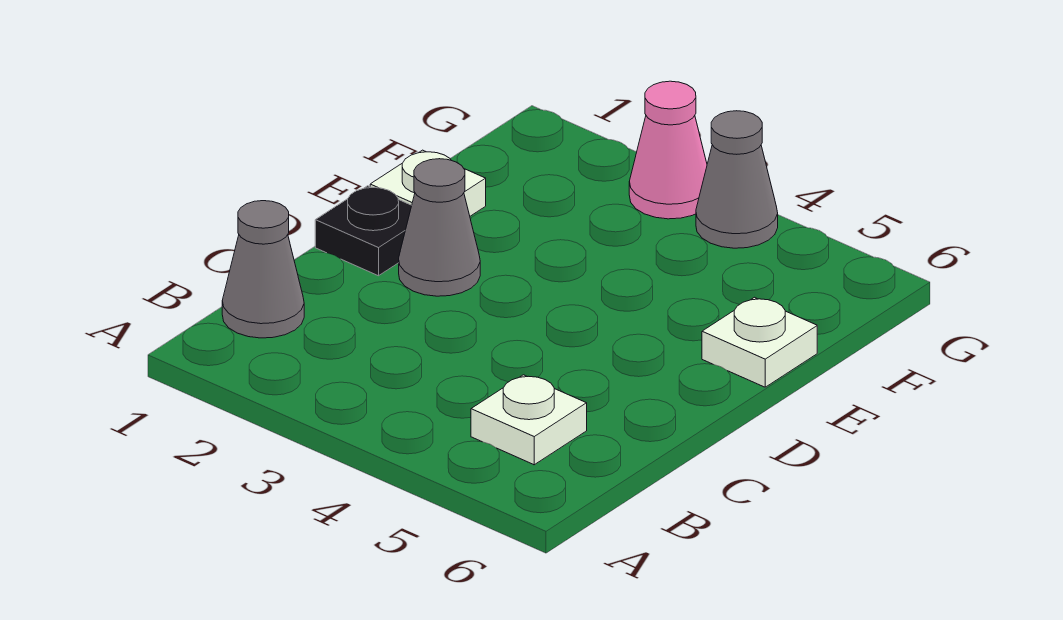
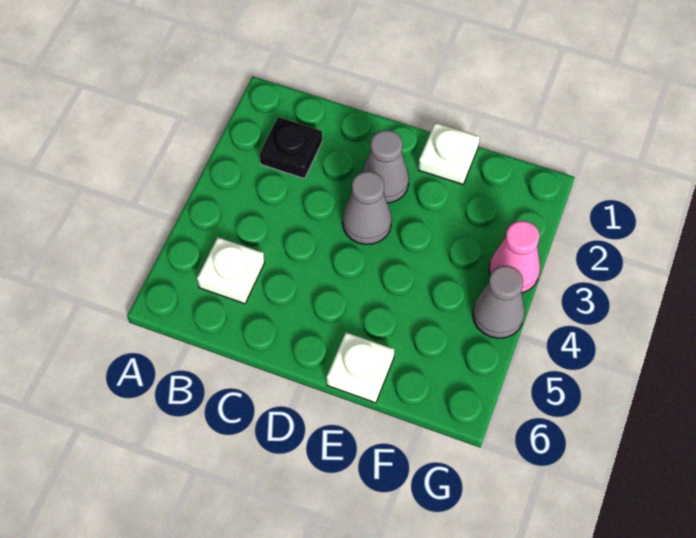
grey 1x1 cone [222,201,304,338] -> grey 1x1 cone moved to [343,171,392,244]
black 1x1 plate [315,186,412,276] -> black 1x1 plate moved to [260,117,322,179]

